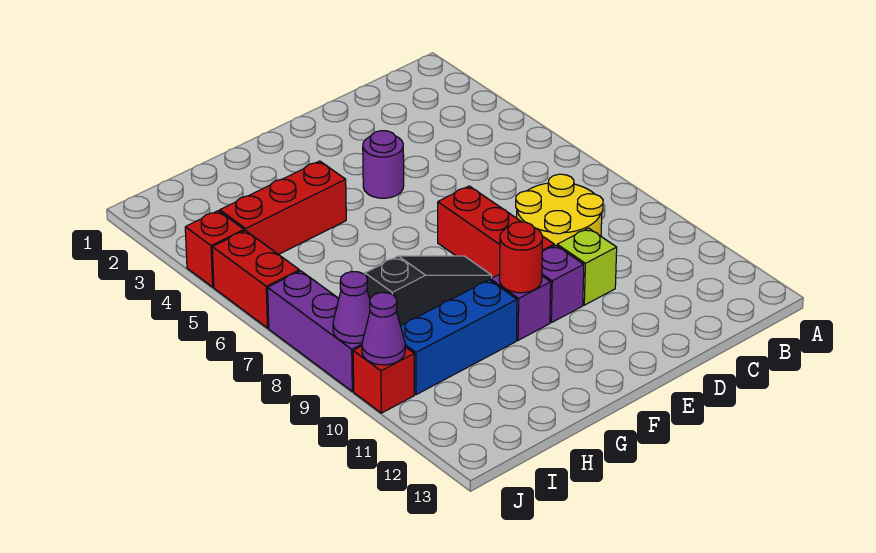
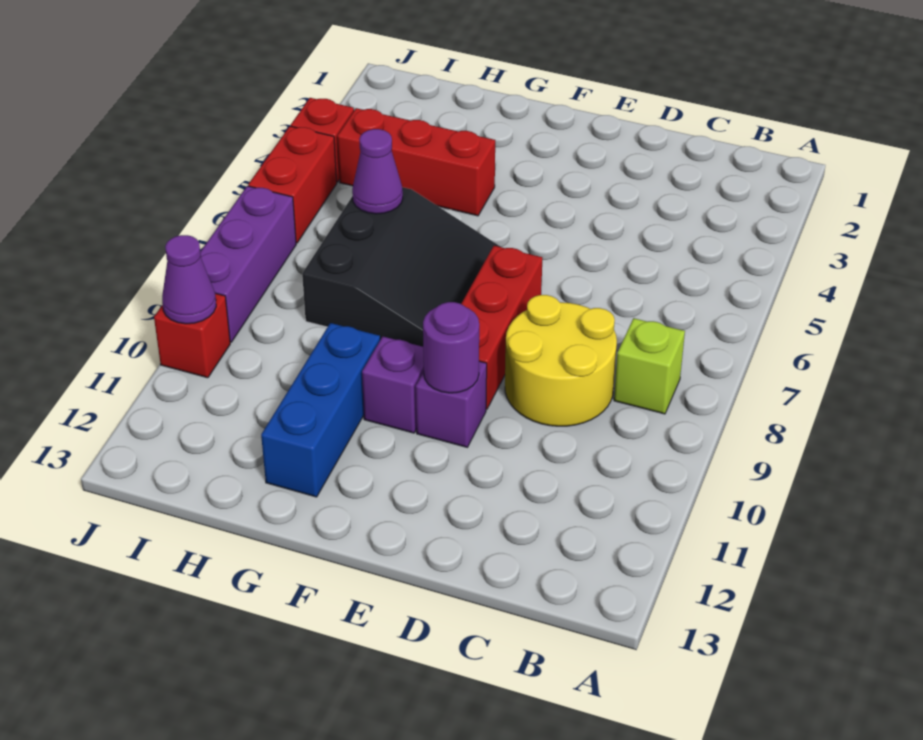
lime 1x1 brick [557,228,617,305] -> lime 1x1 brick moved to [614,318,685,414]
purple 1x1 round brick [363,131,404,198] -> purple 1x1 round brick moved to [423,302,479,393]
black 1x3 slope [365,256,492,326] -> black 3x3 slope [302,187,501,347]
red 1x1 round brick [499,222,543,293] -> none
blue 1x3 brick [401,280,517,395] -> blue 1x3 brick turned to [261,323,380,497]
purple 1x1 cone [333,272,370,343] -> purple 1x1 cone moved to [352,129,403,214]

